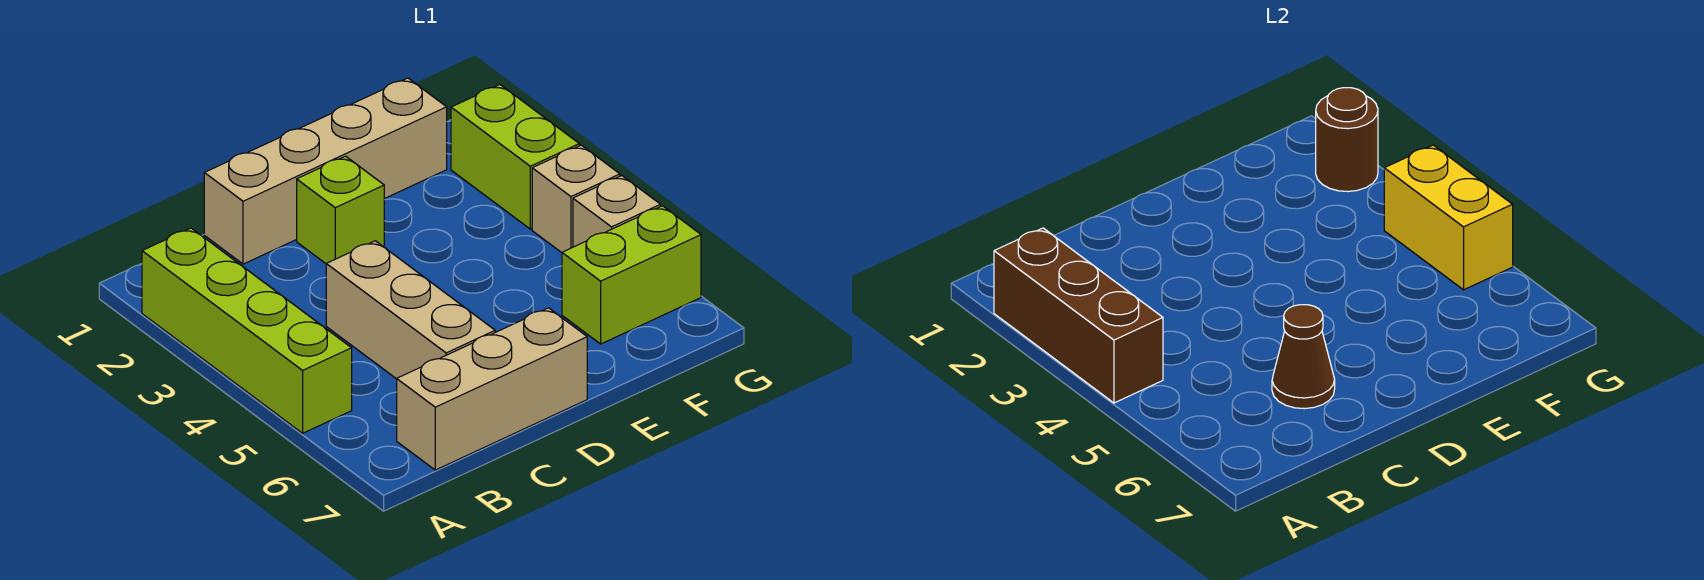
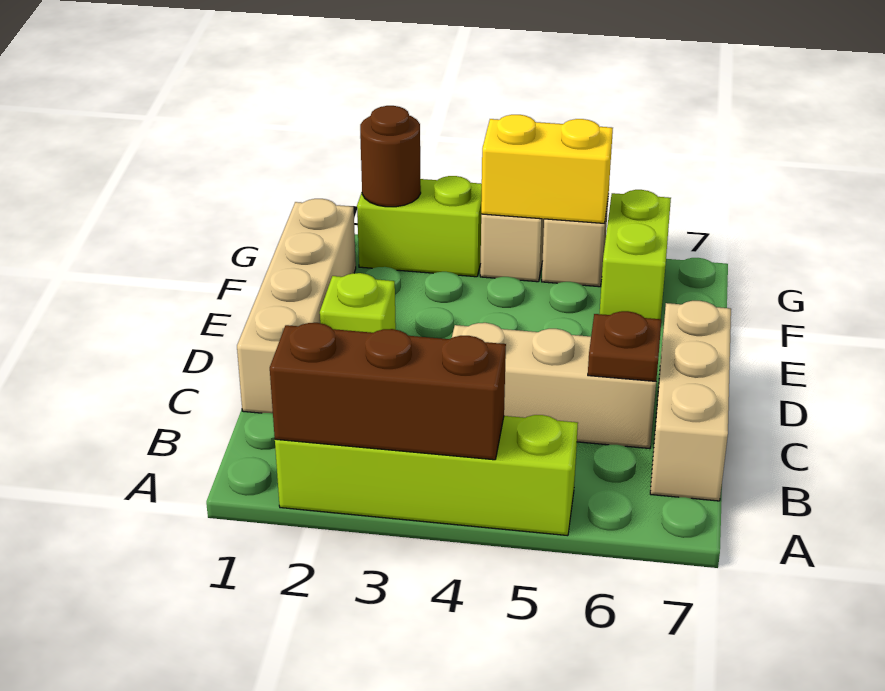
brown 1x1 cone [1272,305,1335,409] -> brown 1x1 plate [588,311,661,381]

